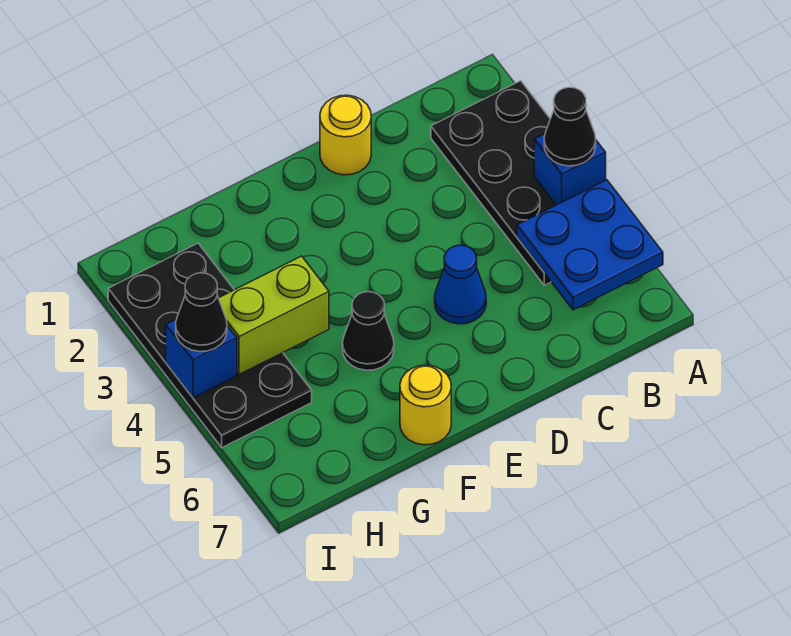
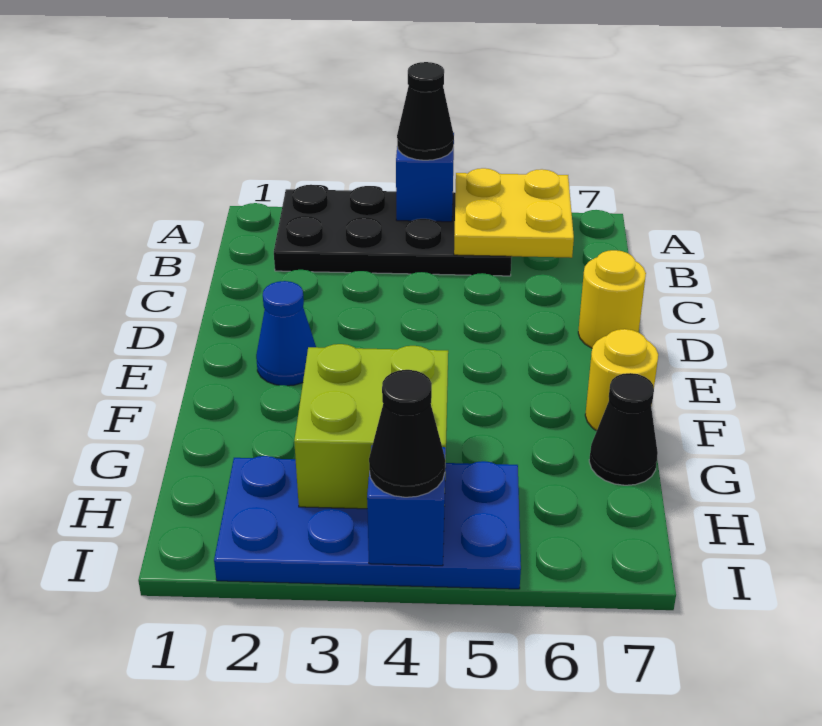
blue 2x2 plate [517,180,663,310] -> yellow 2x2 plate [454,168,574,258]
yellow 1x1 round brick [320,95,371,175] -> yellow 1x1 round brick moved to [578,250,646,348]
blue 1x1 cone [435,245,486,324] -> blue 1x1 cone moved to [256,281,316,386]
black 1x1 cone [342,292,394,370] -> black 1x1 cone moved to [589,373,658,485]
lime 1x2 brick [219,256,329,374] -> lime 2x2 brick [294,344,448,509]
black 2x4 plate [108,243,312,448] -> blue 2x4 plate [214,456,521,589]

